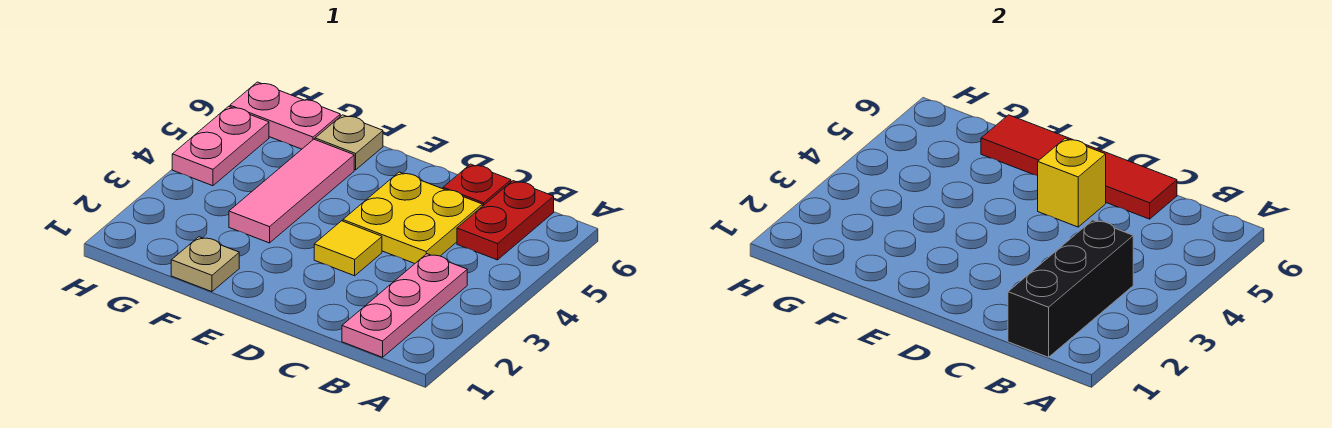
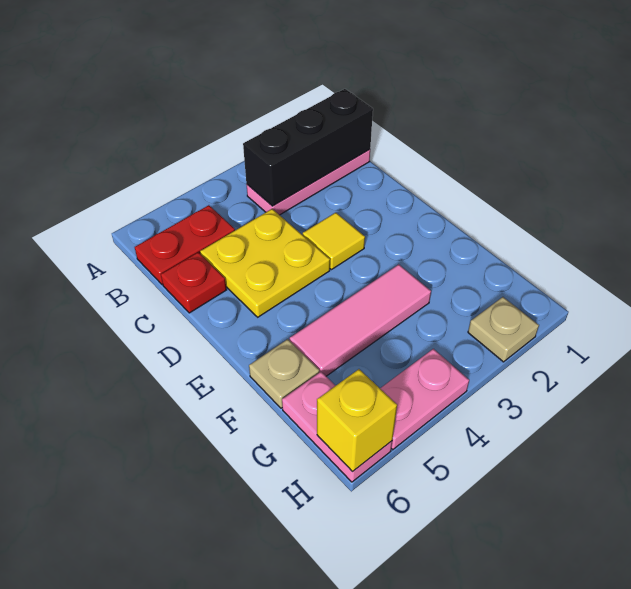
red 1x4 tile [981,115,1177,219] -> none
yellow 1x1 brick [1038,138,1106,227] -> yellow 1x1 brick moved to [317,369,397,472]
tan 1x1 plate [171,237,239,292] -> tan 1x1 plate moved to [468,297,539,362]

